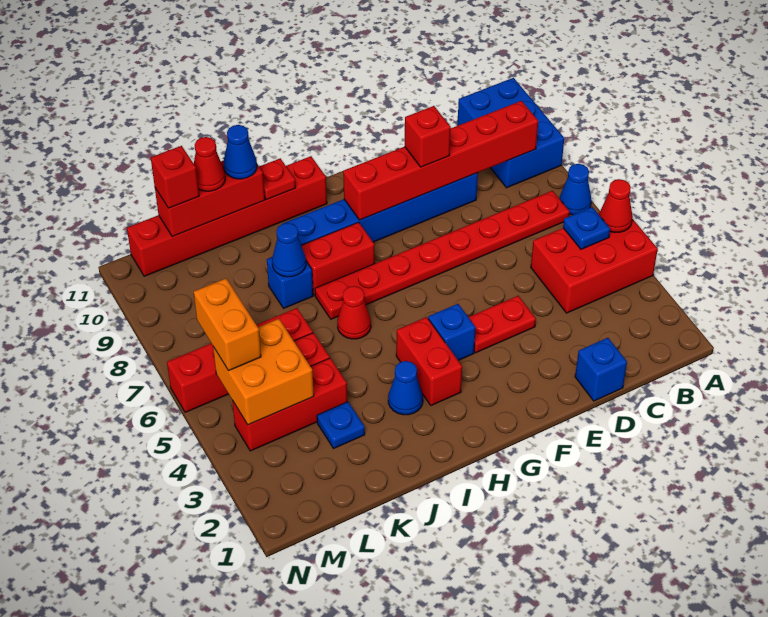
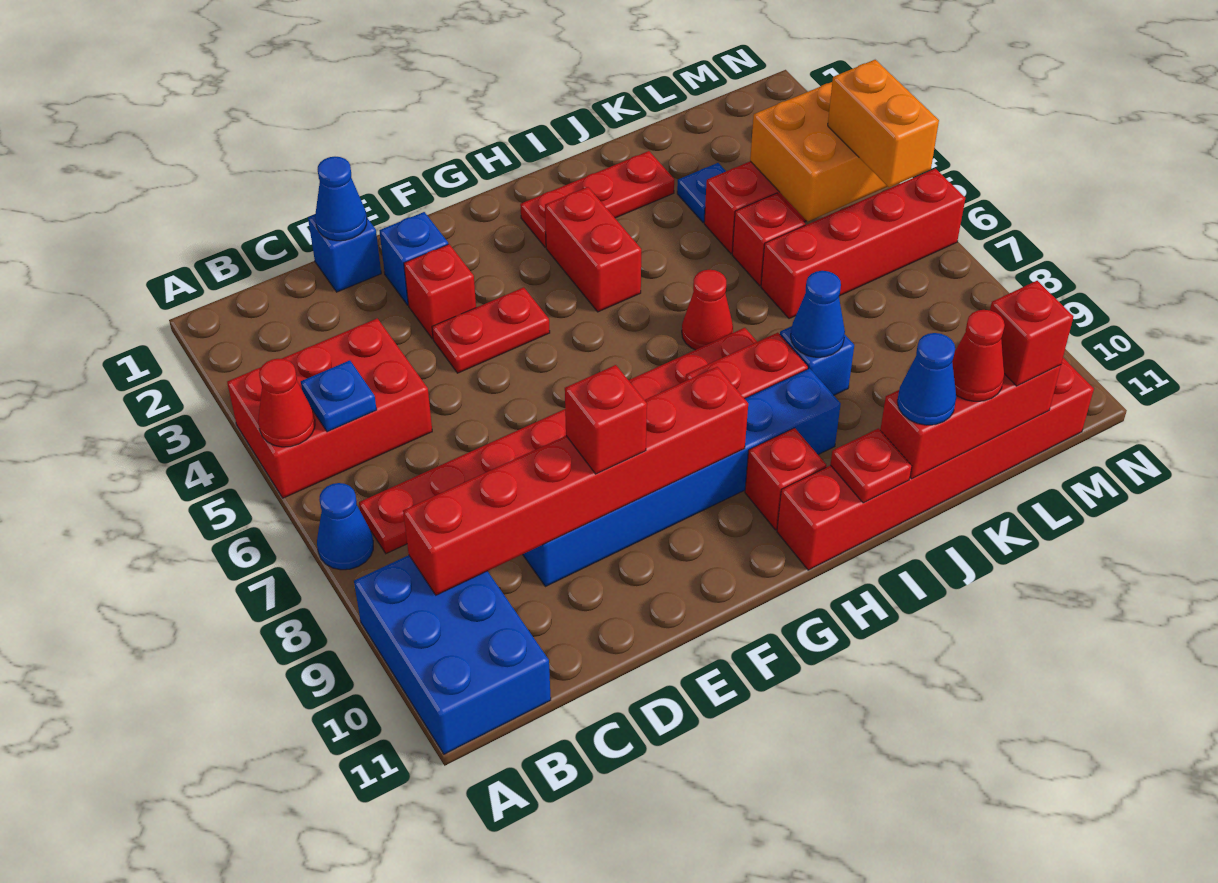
none -> red 1x1 brick [404,244,476,339]
blue 1x1 brick [428,304,476,360] -> blue 1x1 brick moved to [379,212,448,305]
none -> red 1x3 plate [520,151,674,247]
none -> red 1x1 brick [745,428,826,530]
blue 1x1 cone [388,361,423,415] -> blue 1x1 cone moved to [315,157,367,241]

